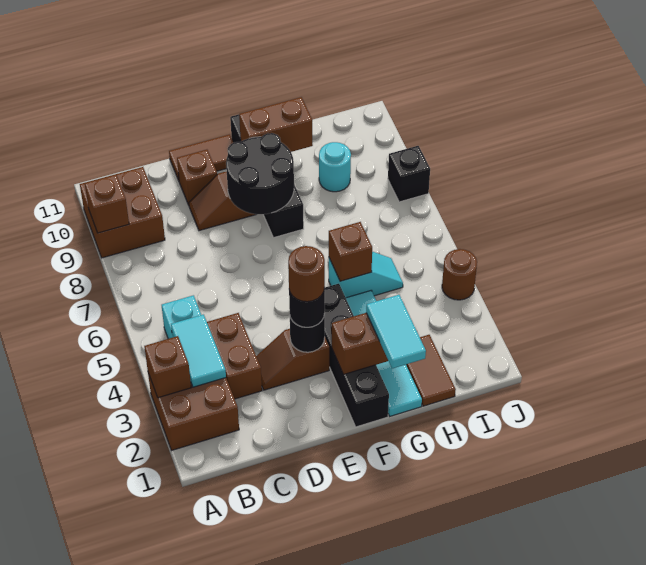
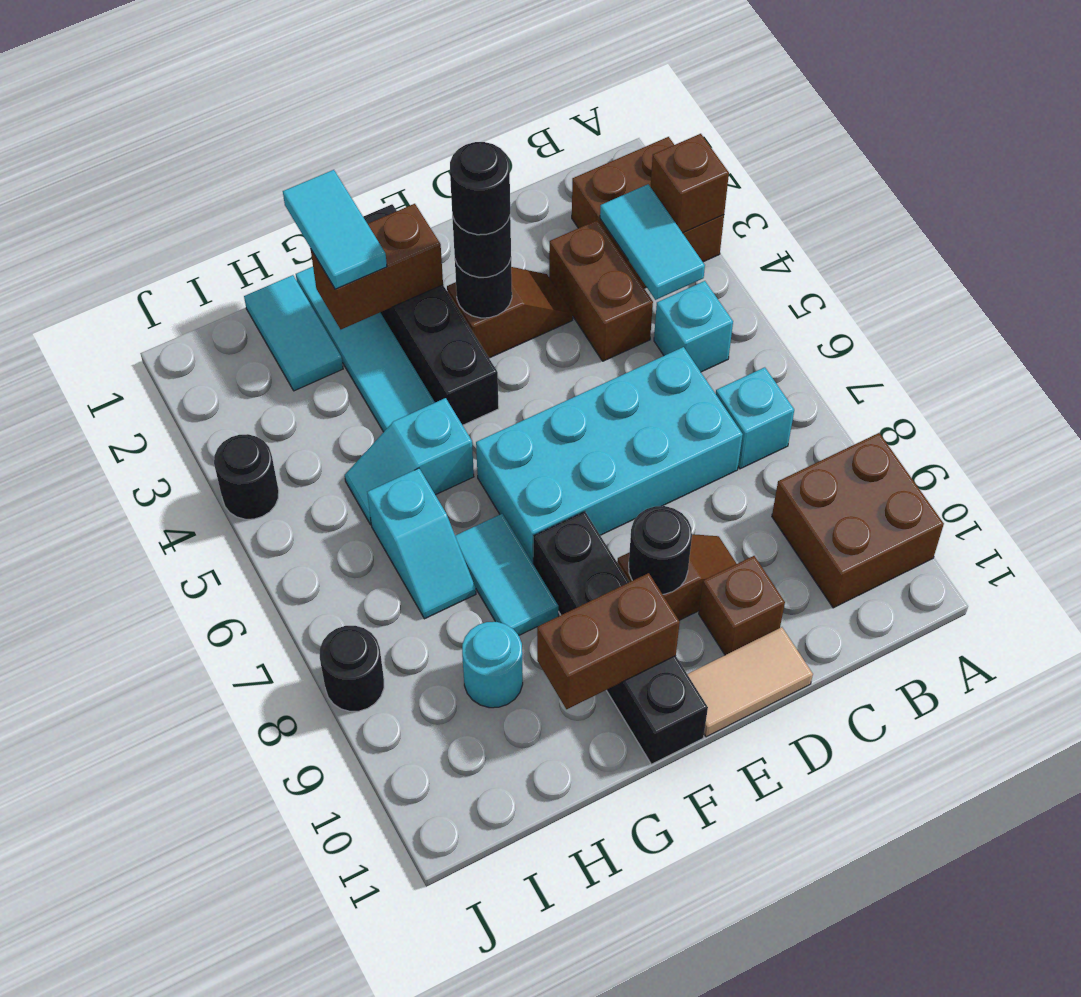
brown 1x1 brick [85,175,129,233] -> none
none -> cyan 1x1 brick [716,367,794,469]
none -> cyan 2x4 brick [476,347,743,563]
brown 1x2 tile [169,134,233,180] -> tan 1x2 tile [687,627,813,737]
brown 1x1 round brick [288,246,325,302] -> black 1x1 round brick [450,142,510,235]
black 2x2 round brick [226,133,294,214] -> black 1x1 round brick [629,506,692,594]
brown 1x1 brick [329,222,372,281] -> none
none -> cyan 1x2 tile [455,514,559,635]
brown 1x2 tile [406,335,456,406] -> cyan 1x2 tile [244,275,343,391]
none -> cyan 1x2 slope [367,468,476,619]
brown 1x1 round brick [442,249,477,300] -> black 1x1 round brick [214,434,279,519]
black 1x1 brick [388,146,430,202] -> black 1x1 round brick [320,626,384,711]

